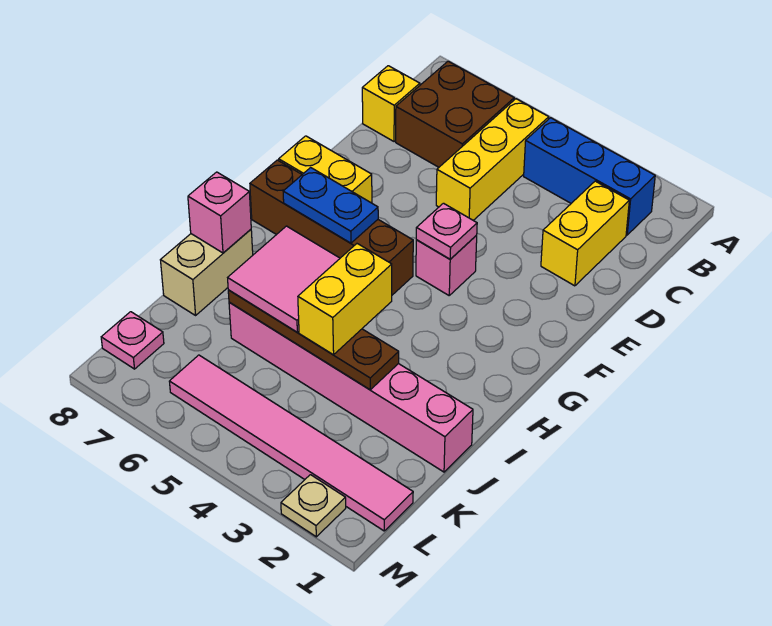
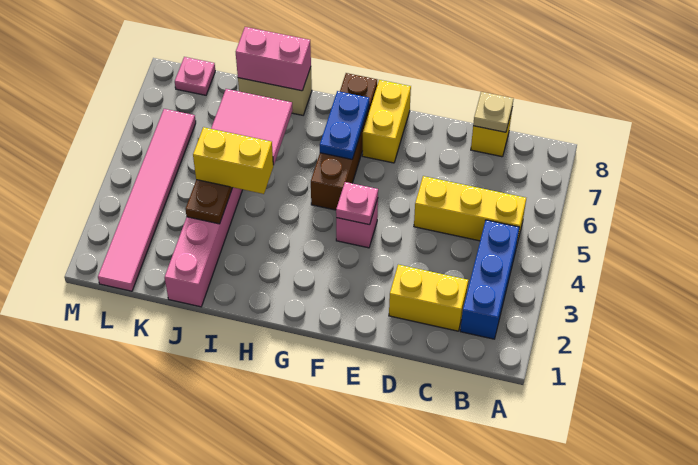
brown 2x2 brick [396,61,514,167] -> none
pink 1x1 brick [188,172,251,253] -> pink 1x2 brick [236,27,311,91]
tan 1x1 plate [281,475,346,537] -> tan 1x1 plate moved to [473,92,514,132]

